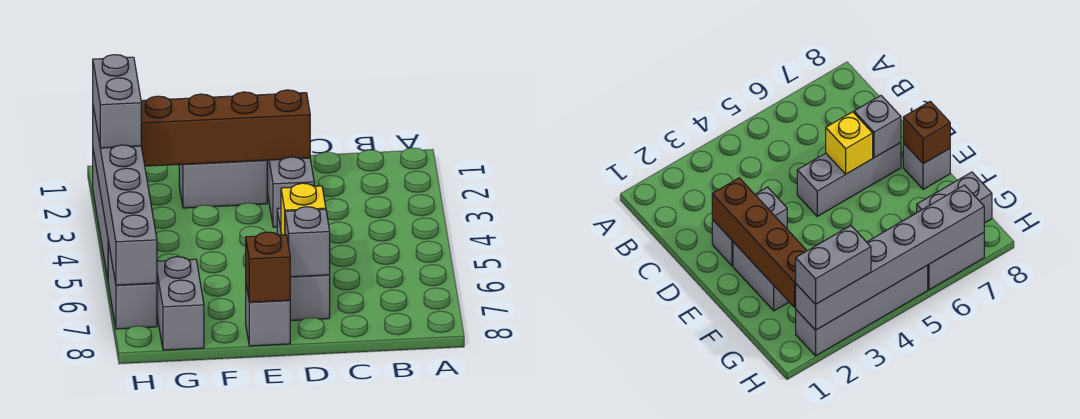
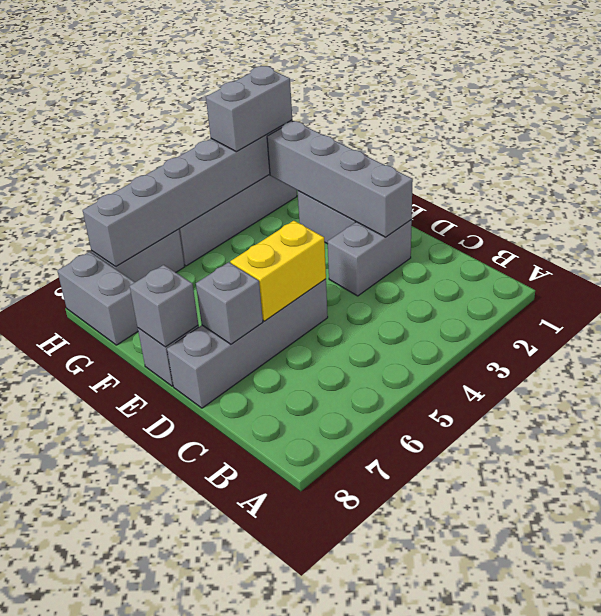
brown 1x4 brick [141,90,310,166] -> grey 1x4 brick [267,121,413,237]
grey 1x3 brick [277,208,330,321] -> grey 1x4 brick [167,279,328,408]
yellow 1x1 brick [281,183,326,235] -> yellow 1x2 brick [230,221,326,321]
brown 1x1 brick [246,232,290,302] -> grey 1x1 brick [130,265,198,347]
grey 1x2 brick [157,257,204,350] -> grey 1x2 brick turned to [57,252,138,345]

